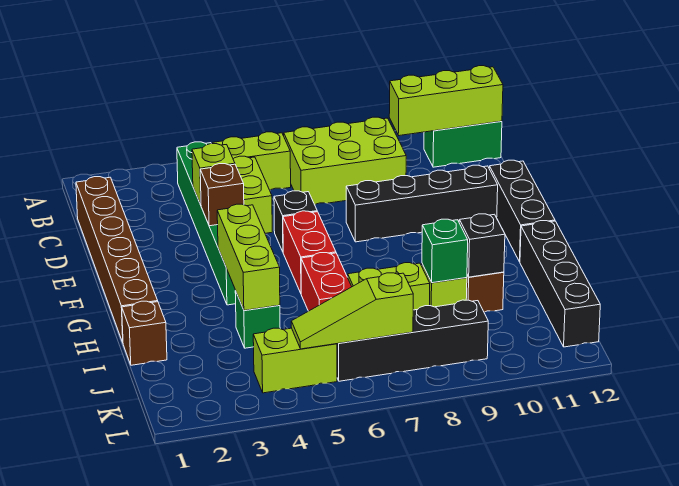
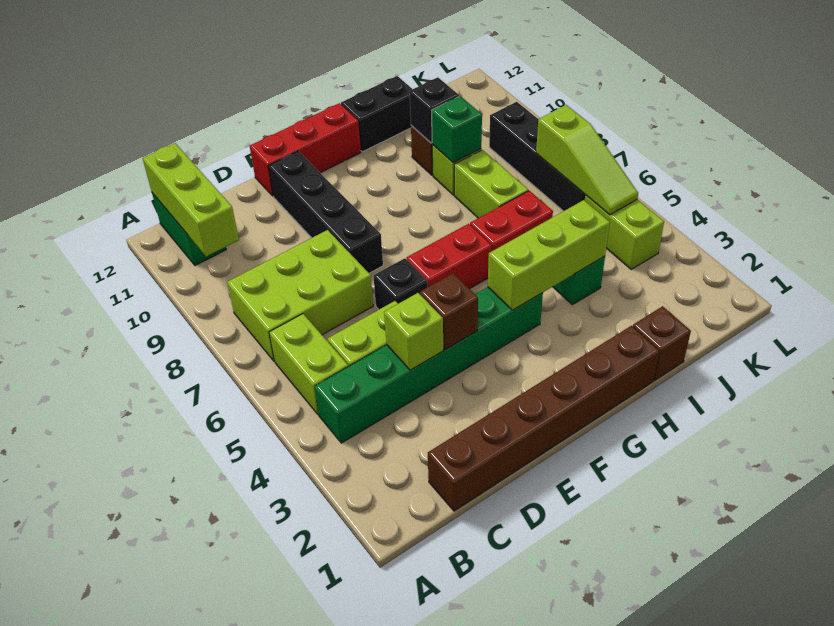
lime 2x3 brick [284,117,406,205] -> lime 2x3 brick turned to [227,230,373,361]
black 1x3 brick [489,160,555,262] -> red 1x3 brick [250,103,361,196]
black 1x4 brick [520,221,600,347] -> black 1x2 brick [341,76,412,152]

